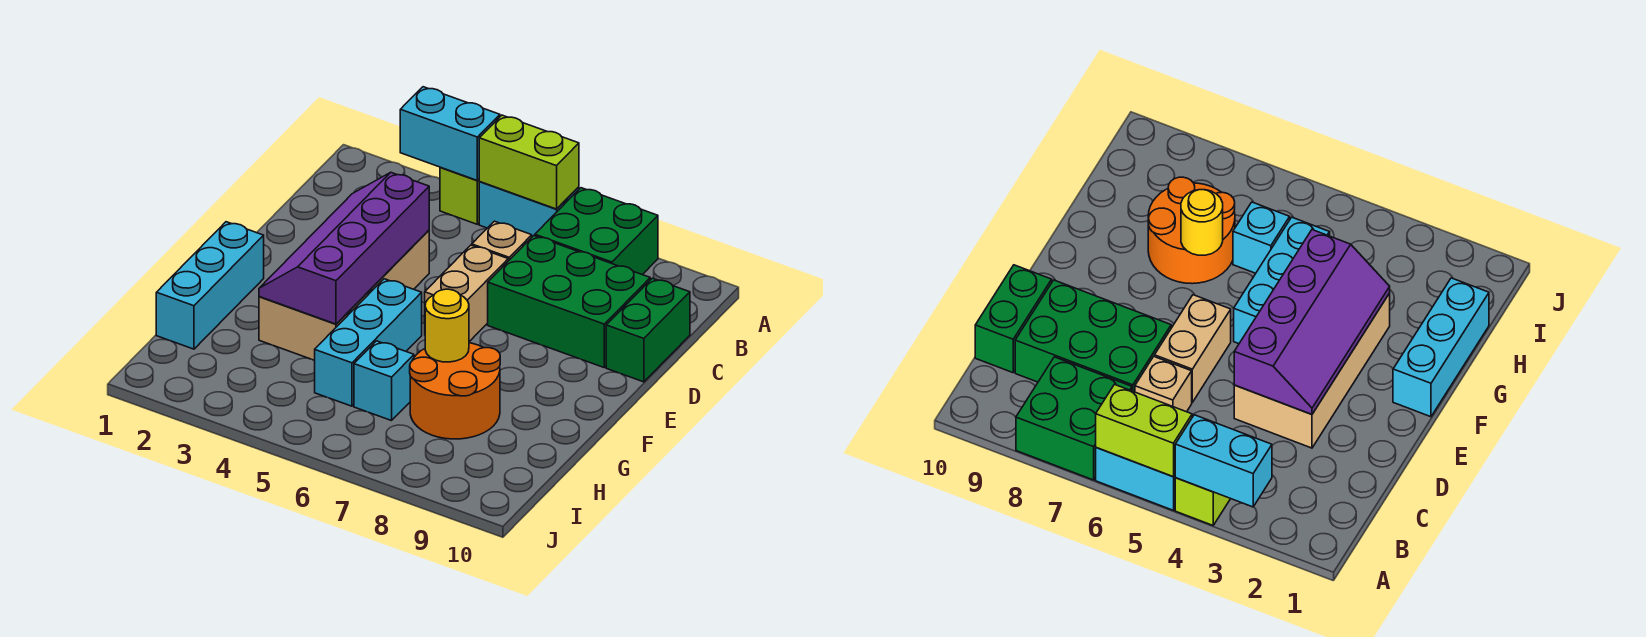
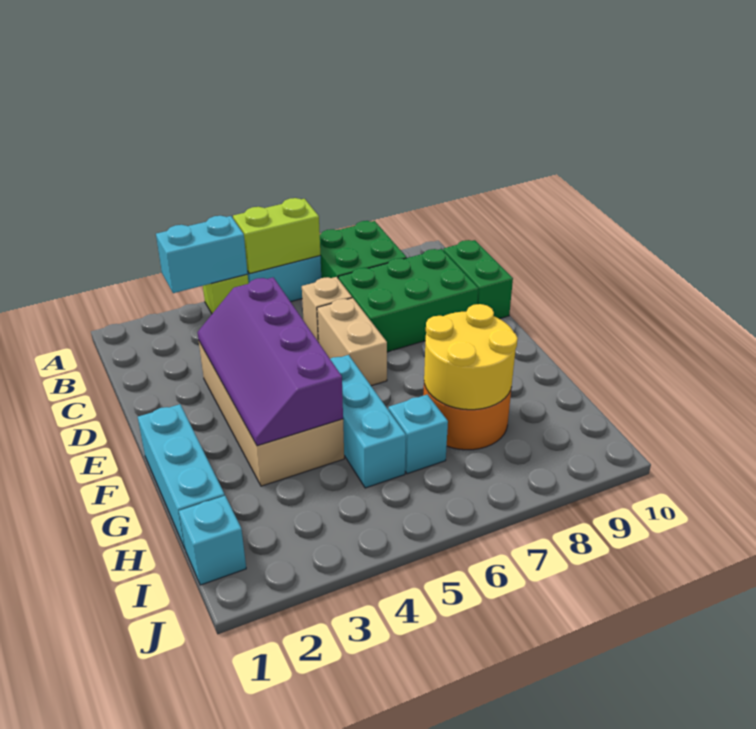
yellow 1x1 round brick [425,289,469,362] -> yellow 2x2 round brick [424,304,518,410]
none -> cyan 1x1 brick [179,496,246,585]

